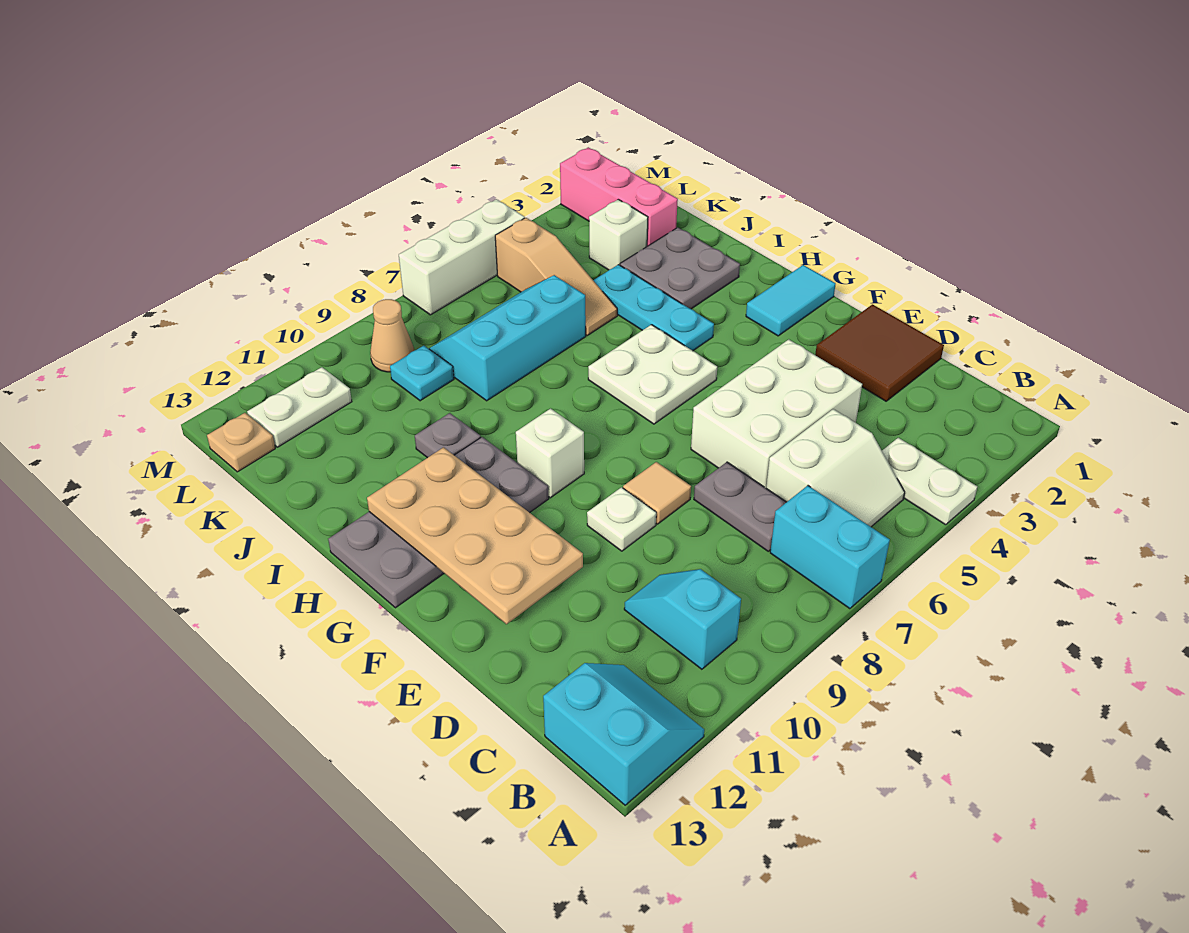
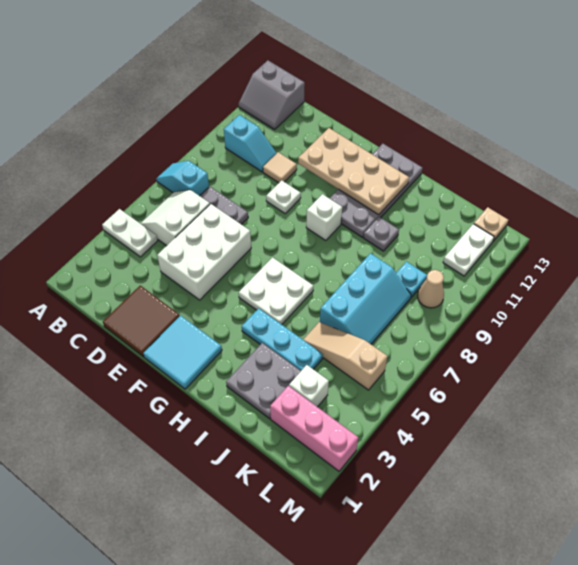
cyan 1x2 brick [770,486,890,609] -> cyan 1x2 slope [156,161,209,196]
cyan 2x2 slope [543,663,704,805] -> grey 2x2 slope [239,60,305,130]
tan 1x1 tile [623,462,691,524] -> tan 1x1 tile moved to [263,152,297,183]
cyan 1x2 tile [746,265,835,336] -> cyan 2x2 tile [143,315,222,389]
white 1x3 brick [399,199,525,315] -> none

